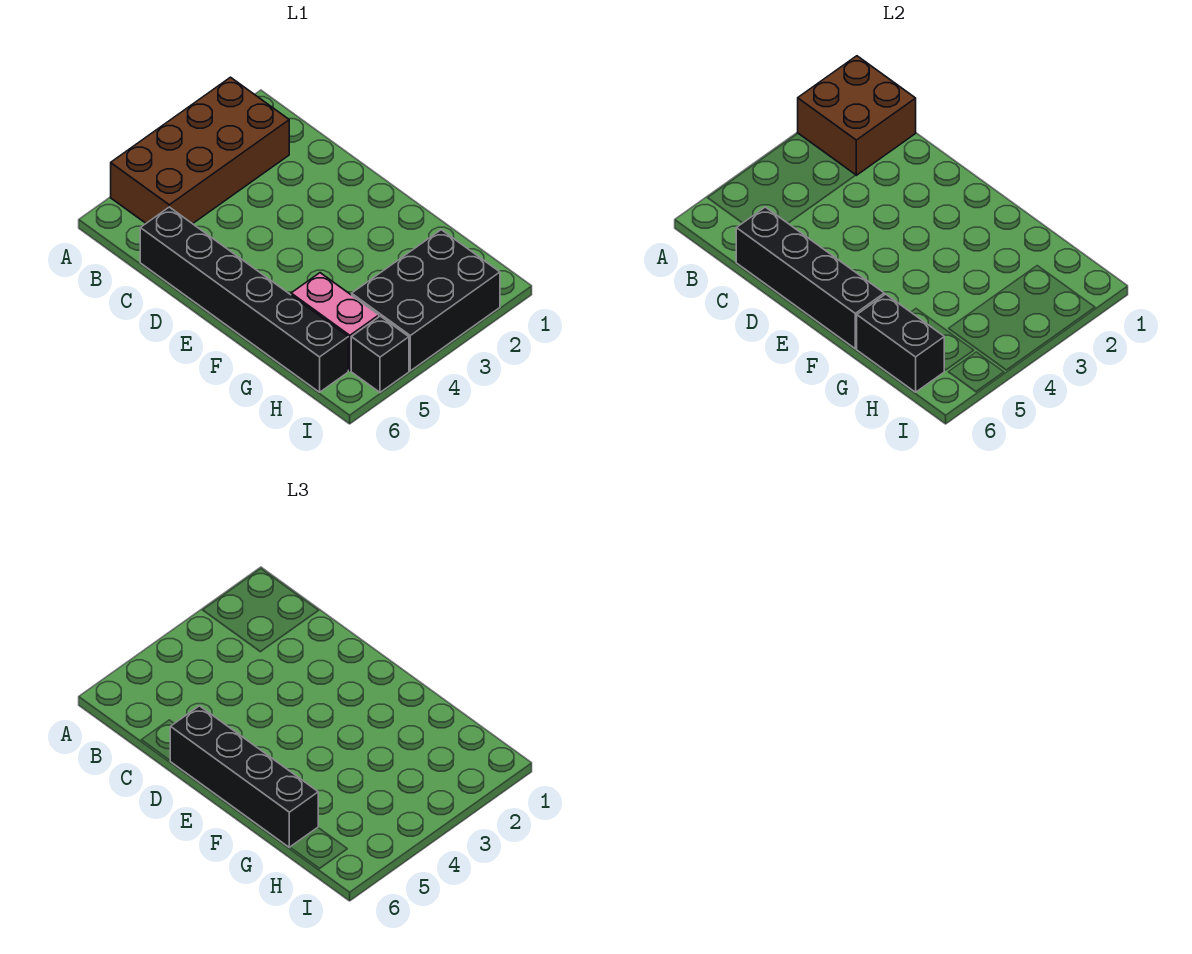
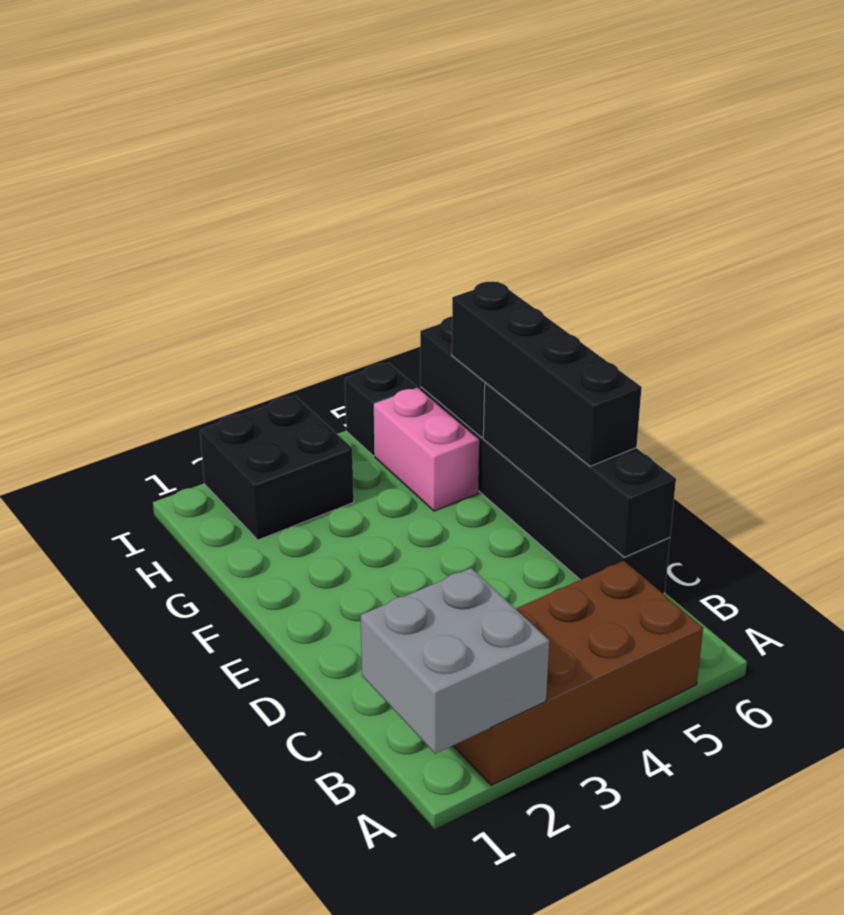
brown 2x2 brick [798,56,916,175] -> grey 2x2 brick [361,568,549,754]
black 2x3 brick [352,230,500,371] -> black 2x2 brick [200,396,354,540]

